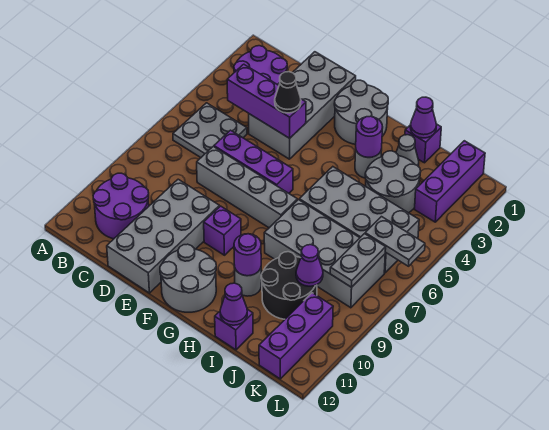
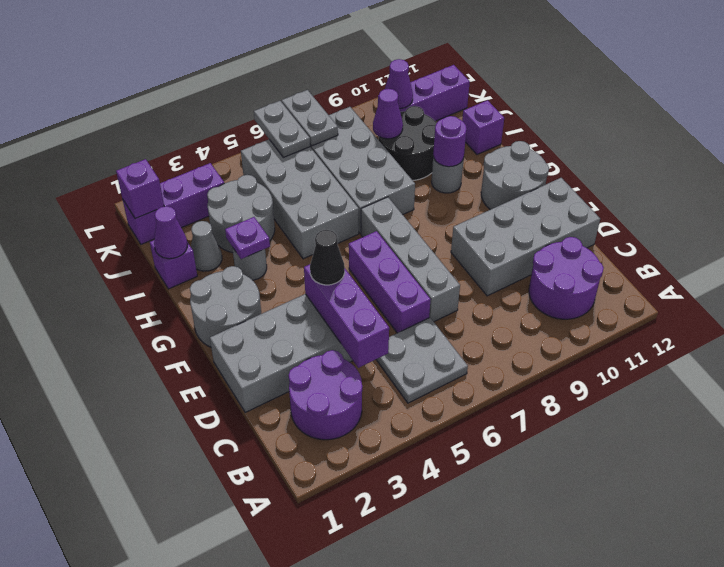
purple 1x1 brick [204,206,241,255] -> purple 1x1 brick moved to [116,159,164,219]
purple 1x1 round brick [356,116,383,157] -> purple 1x1 plate [225,217,270,259]
purple 1x1 cone [220,283,247,325] -> purple 1x1 cone moved to [385,59,413,109]
grey 1x2 plate [330,234,386,287] -> grey 1x2 plate turned to [282,90,338,146]

